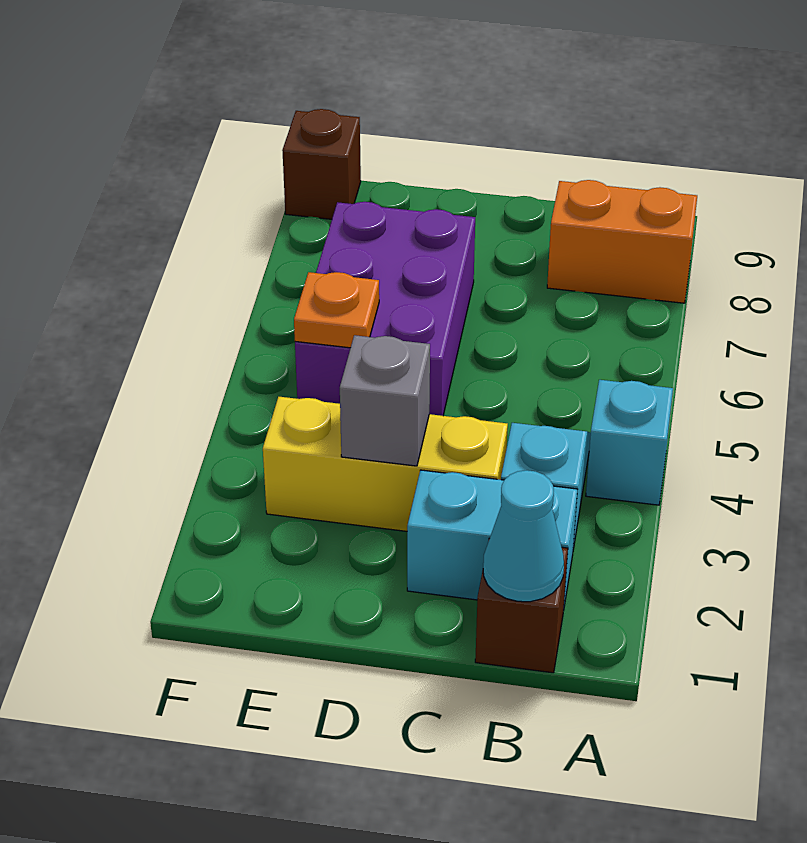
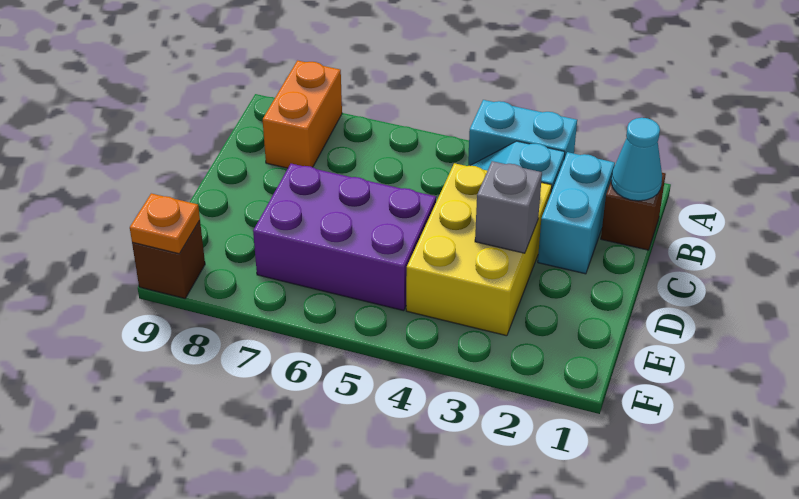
cyan 1x1 brick [586,380,673,505] -> cyan 1x2 brick [468,100,577,166]
yellow 1x3 brick [263,397,508,531] -> yellow 2x3 brick [406,163,552,336]
orange 1x1 plate [294,272,379,348] -> orange 1x1 plate moved to [130,193,200,254]

